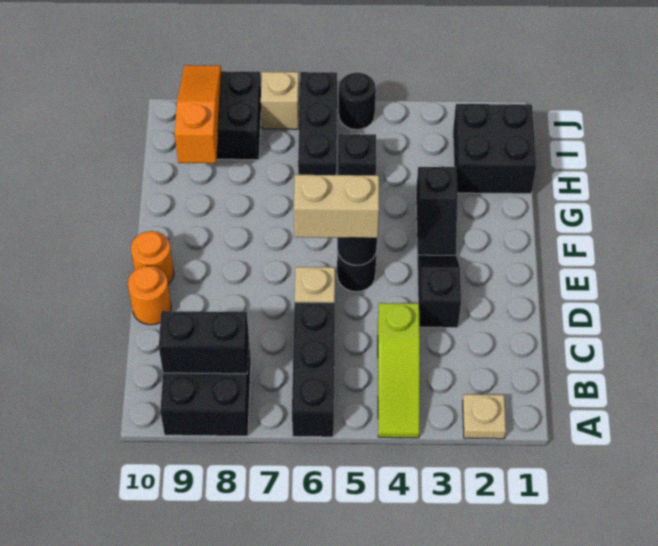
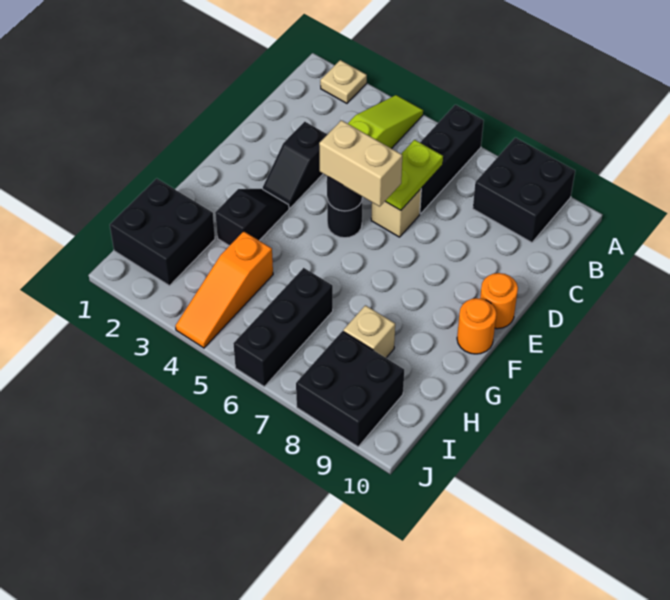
black 1x2 brick [159,311,249,374] -> none
none -> lime 1x2 plate [385,140,443,210]
orange 1x1 round brick [128,266,171,325] -> orange 1x1 round brick moved to [457,298,496,354]
black 1x1 brick [338,134,376,175] -> none
orange 1x3 slope [175,65,221,163] -> orange 1x3 slope moved to [175,231,273,348]
black 1x1 round brick [339,73,376,130] -> none
tan 1x1 brick [261,72,299,129] -> tan 1x1 brick moved to [343,305,395,358]

